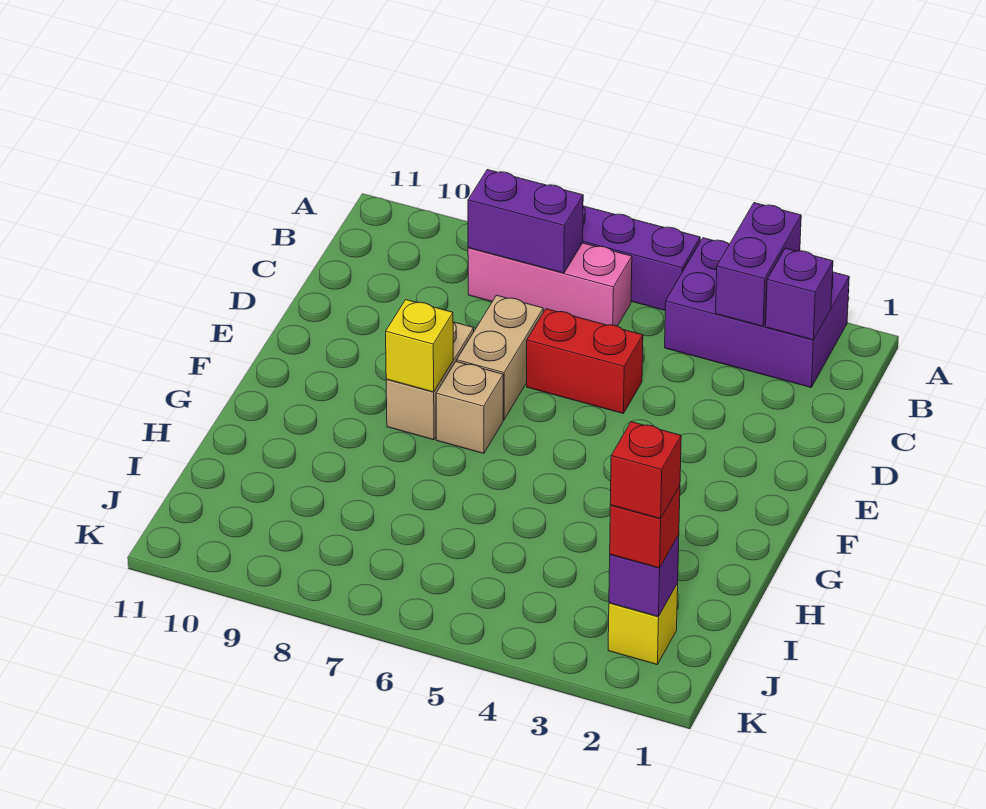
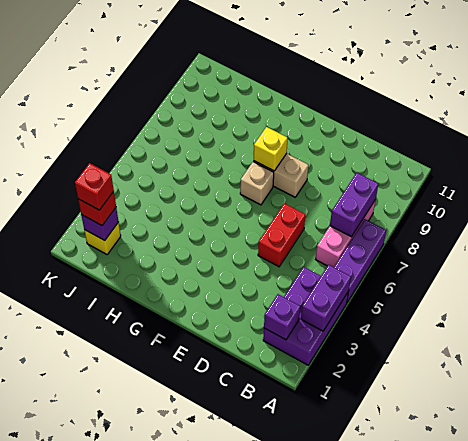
purple 1x2 brick [716,203,801,326] -> purple 1x2 brick turned to [301,265,351,331]
tan 1x2 brick [457,295,543,420] -> none

